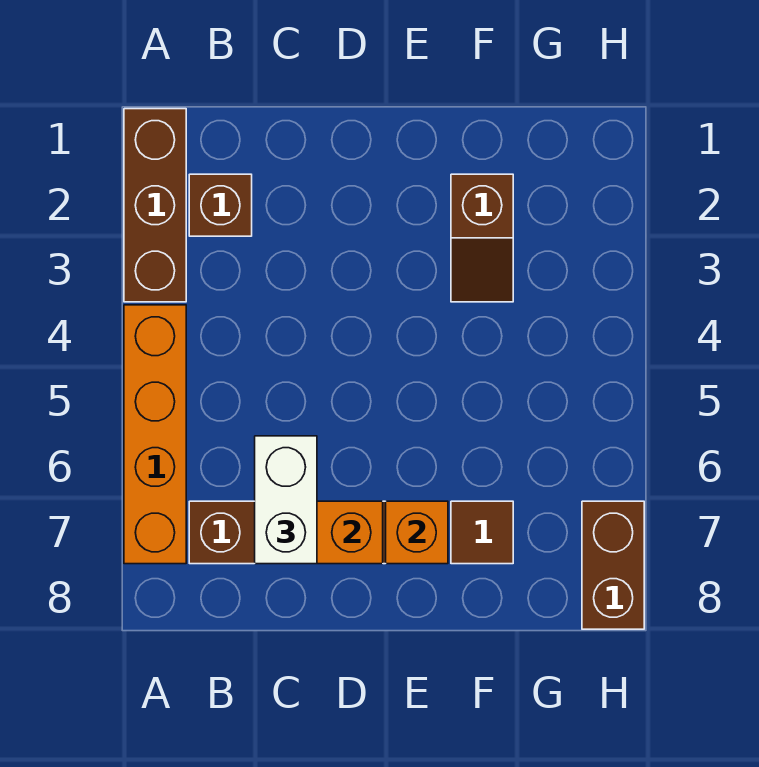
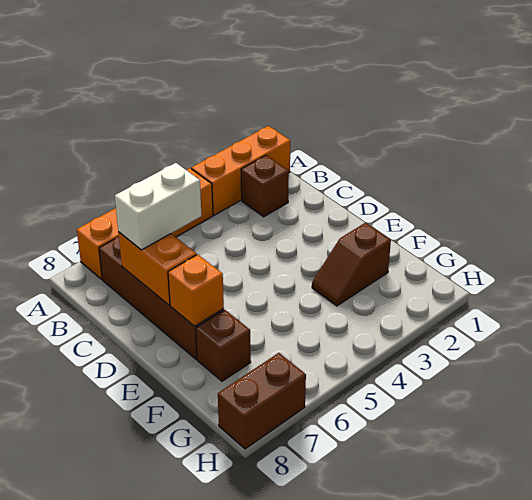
brown 1x3 brick [124,109,186,302] -> orange 1x3 brick [191,126,290,215]
brown 1x1 tile [451,501,513,564] -> brown 1x1 brick [196,310,251,381]

